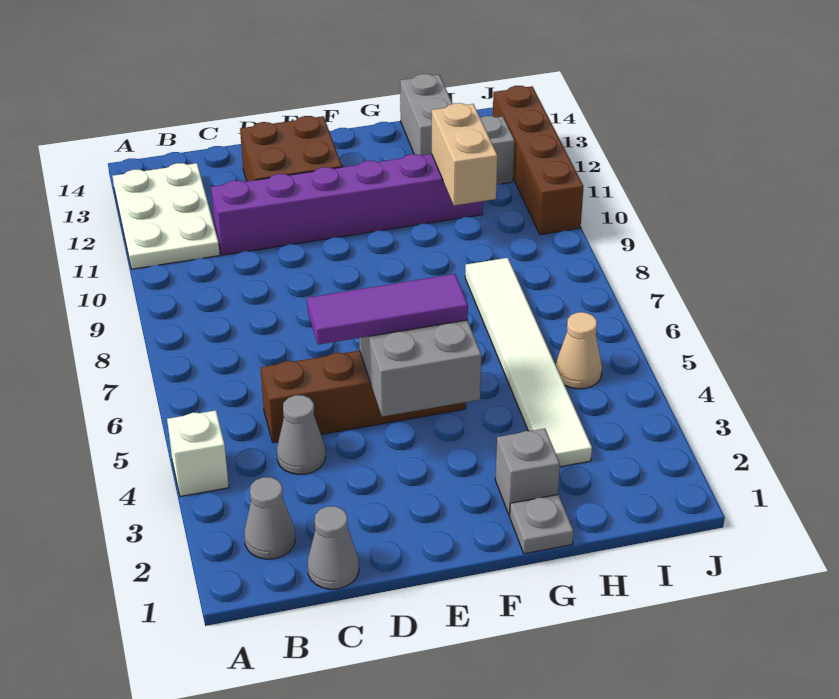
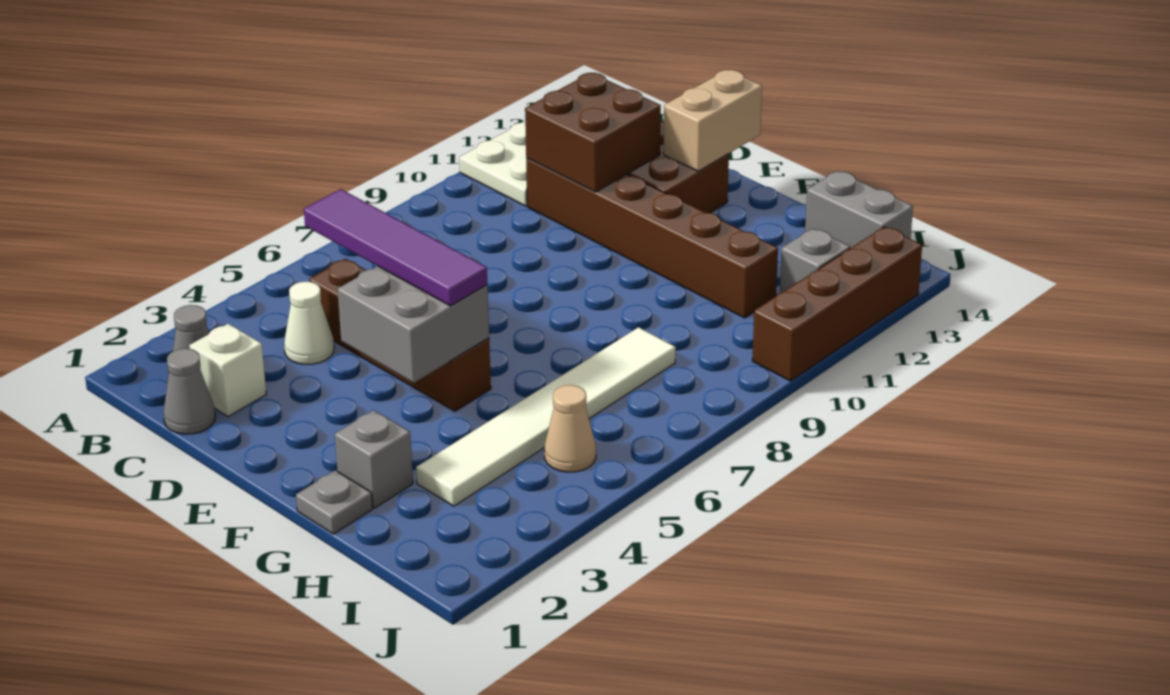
white 1x1 brick [167,410,229,496] -> white 1x1 brick moved to [189,324,266,417]
grey 1x1 cone [277,395,326,475] -> white 1x1 cone [284,282,334,364]
purple 1x6 brick [211,154,483,255] -> brown 1x6 brick [526,159,778,318]
none -> brown 2x2 brick [525,73,661,192]
purple 1x3 tile [307,274,468,345] -> purple 1x4 tile [304,189,487,306]
tan 1x2 brick [432,103,497,205] -> tan 1x2 brick moved to [664,70,762,171]
grey 1x2 brick [400,74,453,155] -> grey 1x2 brick turned to [805,171,913,248]

